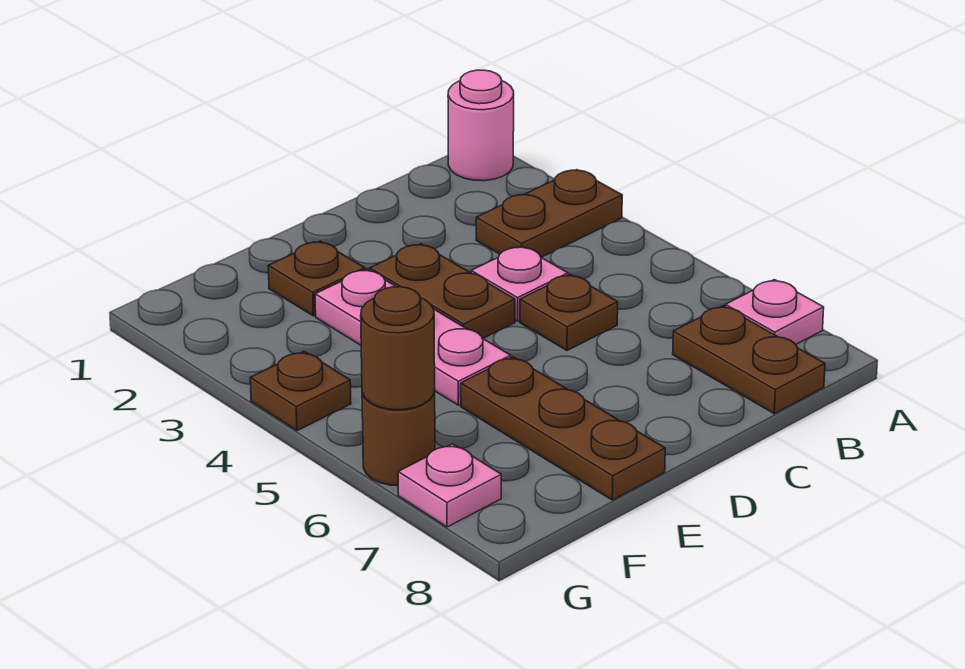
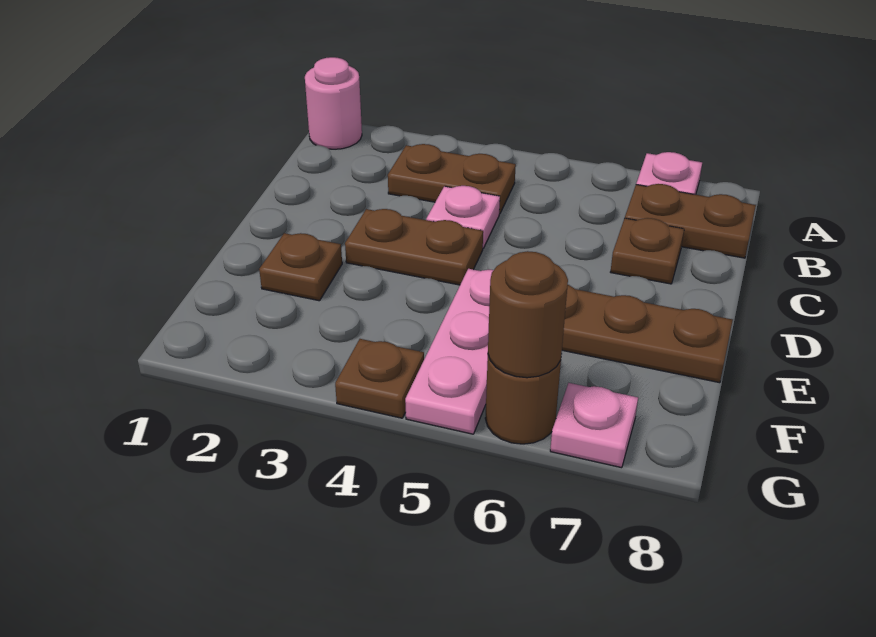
brown 1x2 plate [476,170,622,257] -> brown 1x2 plate turned to [388,144,516,214]
brown 1x1 plate [520,274,618,350] -> brown 1x1 plate moved to [611,218,684,284]
pink 1x3 plate [315,269,511,405] -> pink 1x3 plate turned to [405,269,494,434]

